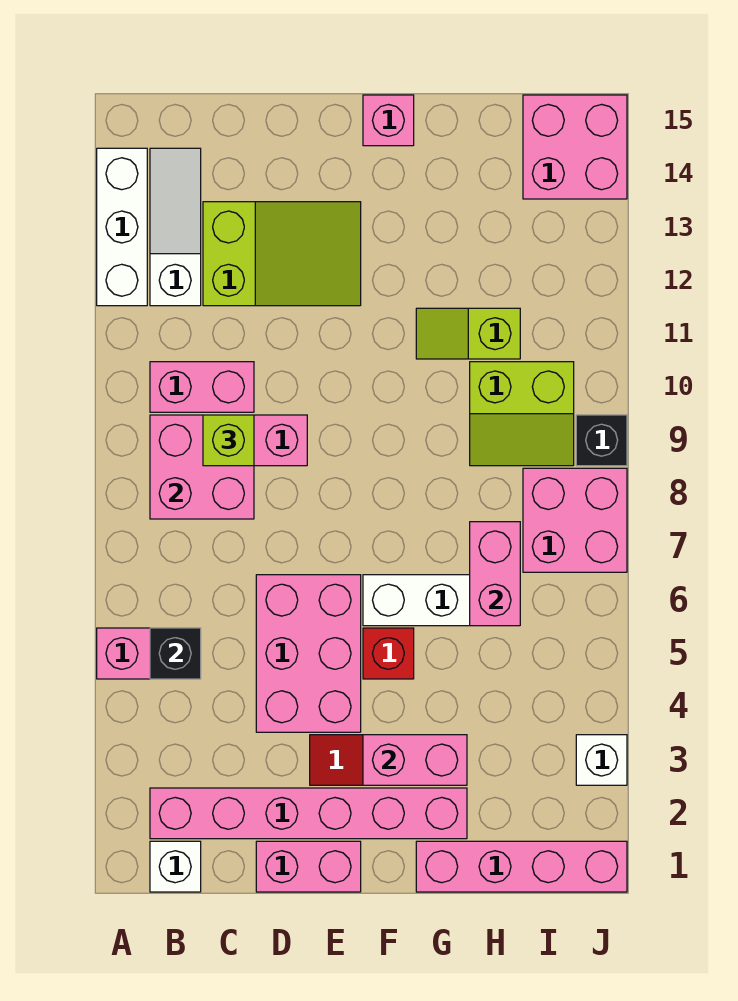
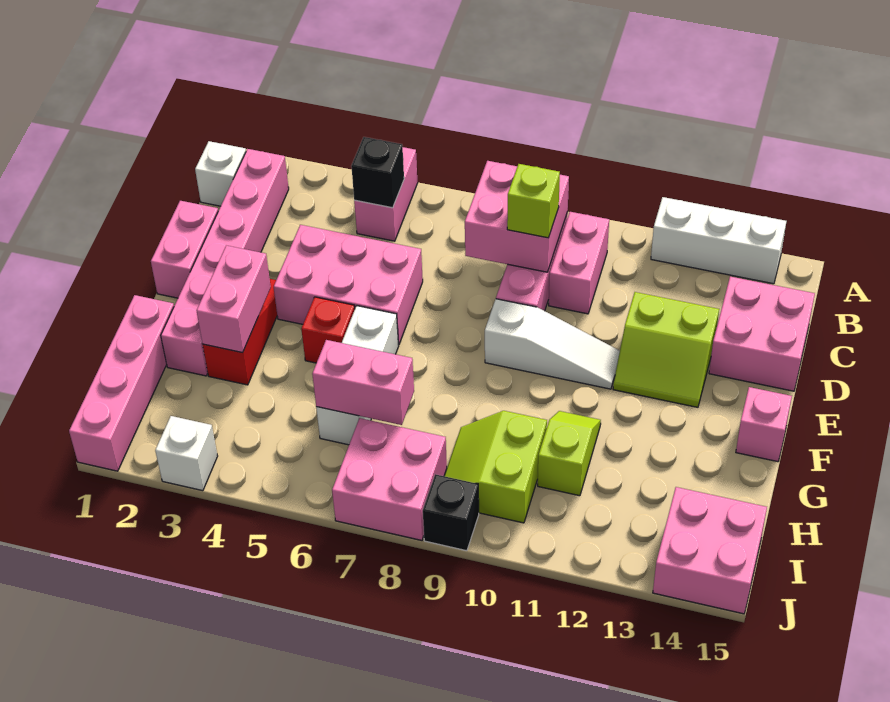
white 1x3 slope [150,148,201,306] -> white 1x3 slope moved to [485,299,620,389]
lime 2x3 slope [203,202,361,306] -> lime 2x2 slope [613,292,719,407]
none -> pink 2x2 brick [709,277,815,391]

